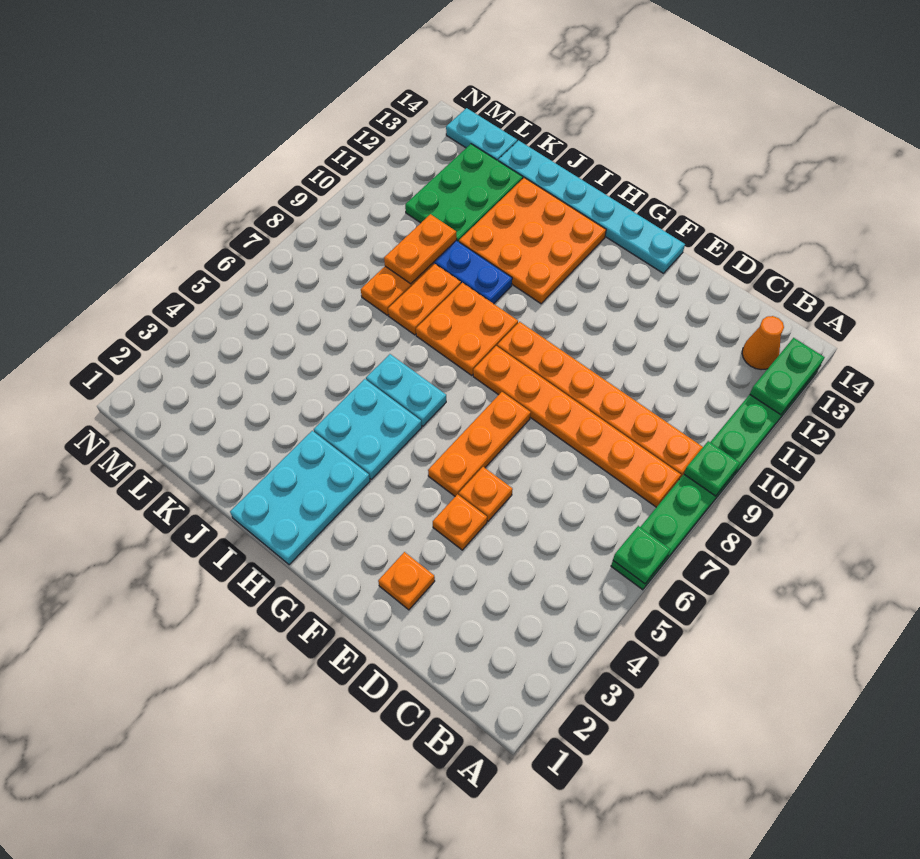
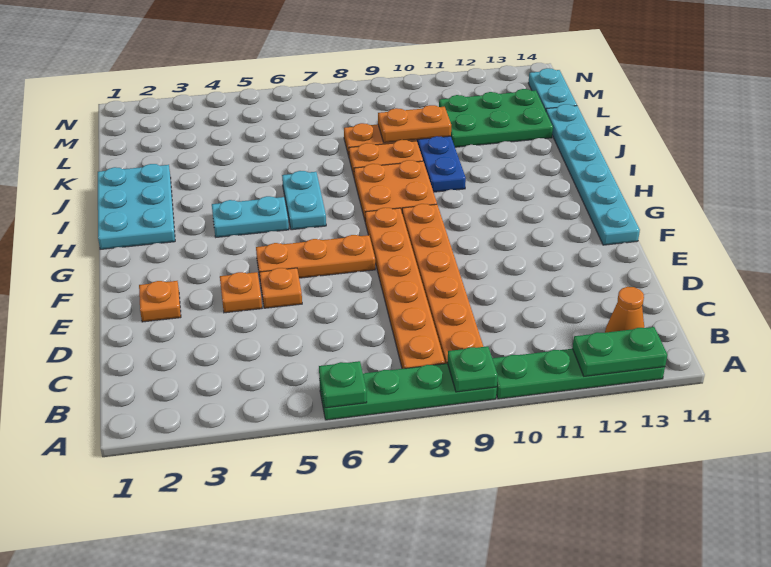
cyan 2x3 plate [230,431,370,565] -> cyan 2x3 plate turned to [98,164,175,249]
cyan 2x2 plate [314,379,422,479] -> cyan 1x2 plate [212,196,289,237]
orange 3x3 plate [459,178,606,304] -> none

